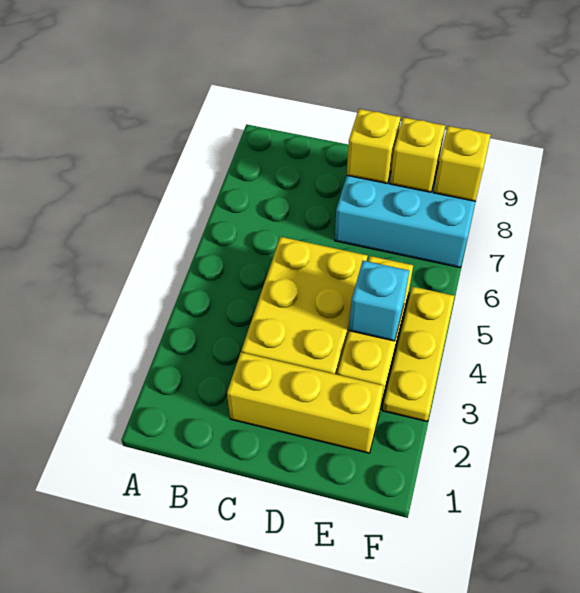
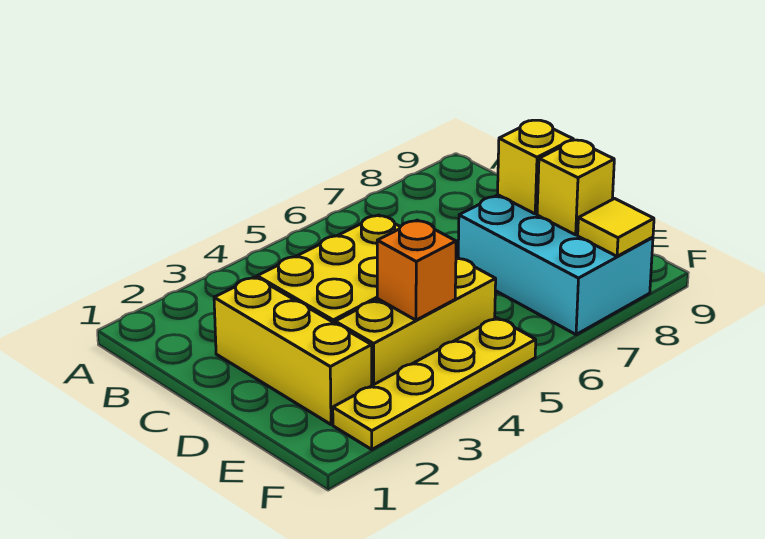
cyan 1x1 brick [349,261,409,341] -> orange 1x1 brick [377,220,456,320]
yellow 1x3 plate [382,286,455,421] -> yellow 1x4 plate [333,318,536,450]
yellow 1x1 brick [433,126,491,201] -> yellow 1x1 tile [578,199,654,256]

